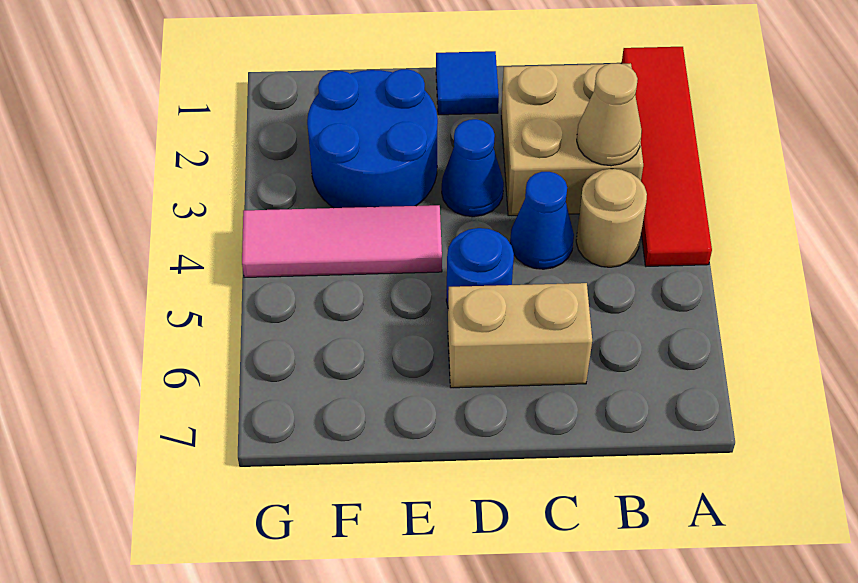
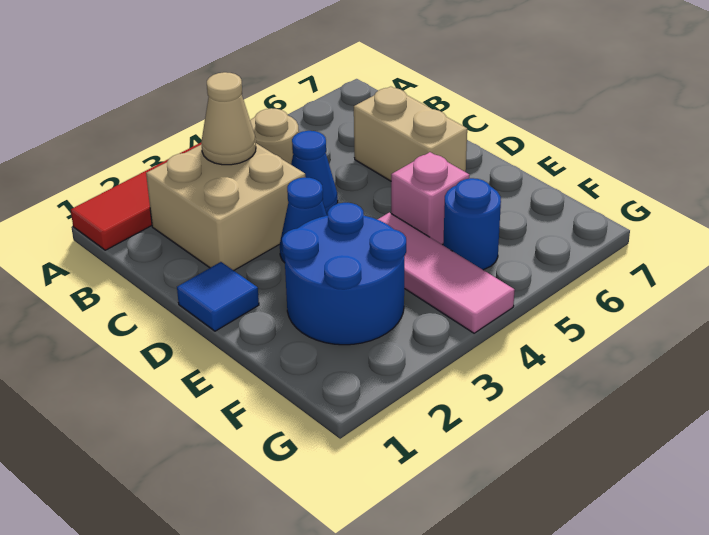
blue 1x1 round brick [446,228,514,306] -> blue 1x1 round brick moved to [443,178,501,270]
none -> pink 1x1 brick [391,152,470,245]

